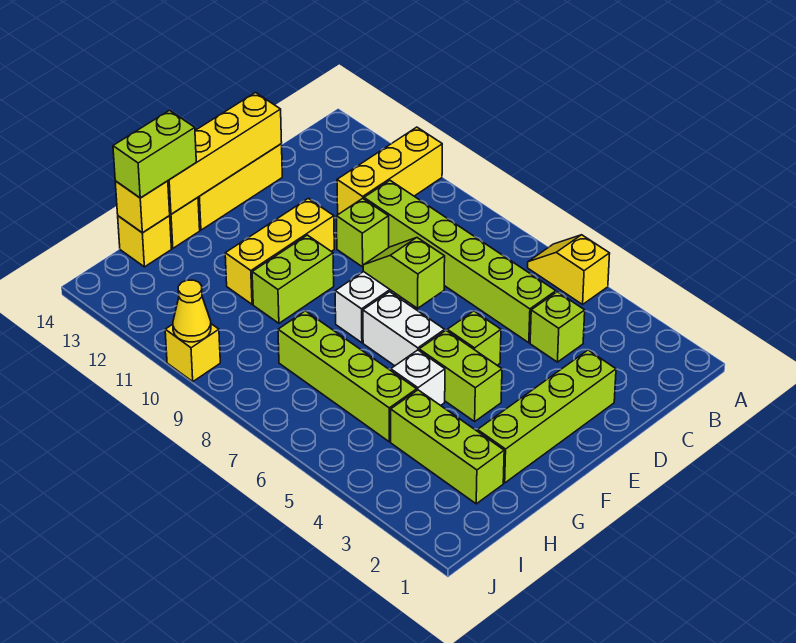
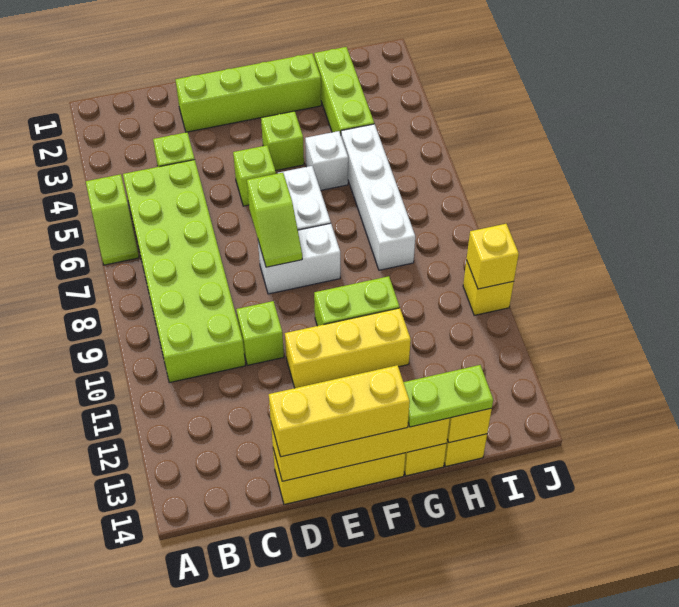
yellow 1x2 slope [528,235,610,304] -> lime 1x2 slope [86,174,139,265]
yellow 1x3 brick [337,127,442,214] -> yellow 1x3 brick moved to [269,365,410,457]
lime 1x6 brick [364,181,556,343] -> lime 2x6 brick [123,160,245,383]
lime 1x2 brick [419,331,502,421] -> lime 1x1 brick [261,111,304,171]
lime 1x2 brick [113,110,196,198] -> lime 1x2 plate [404,365,493,427]
lime 1x4 brick [278,311,417,442] -> white 1x4 brick [341,124,415,270]
yellow 1x1 cone [173,280,211,342] -> yellow 1x1 brick [467,224,519,289]

